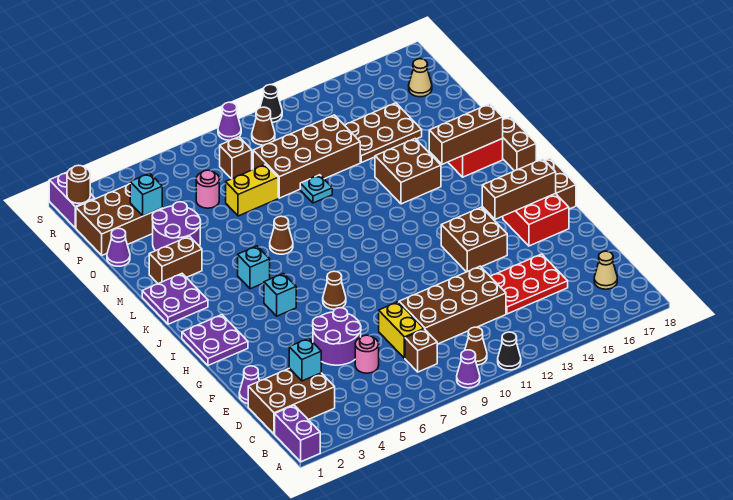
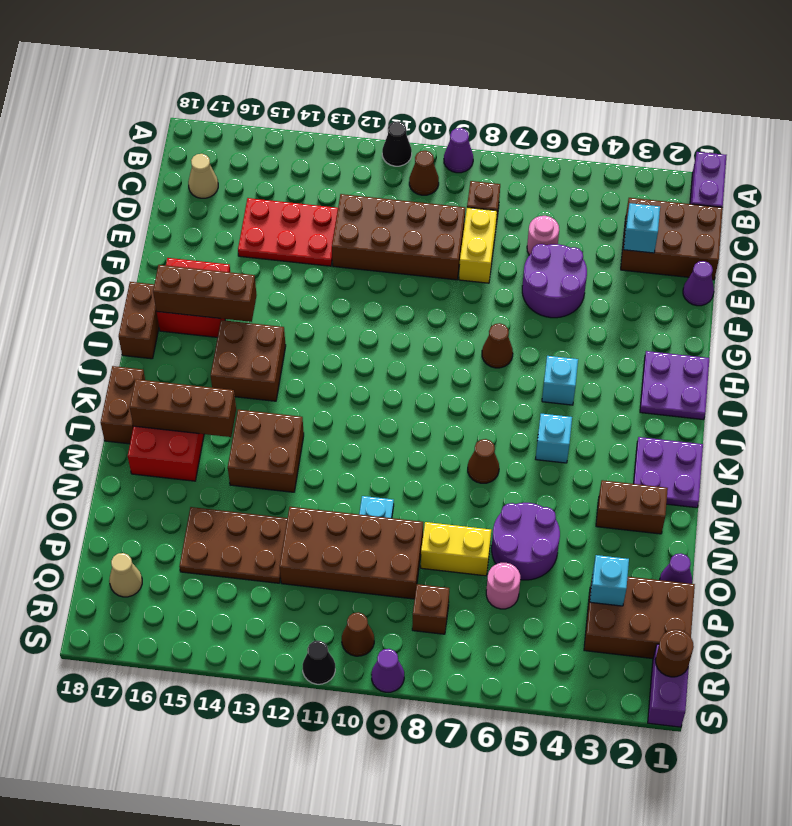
brown 2x2 brick [441,207,507,272] -> brown 2x2 brick moved to [211,320,286,401]
purple 2x2 round brick [152,202,201,251] -> purple 2x2 round brick moved to [492,503,560,580]

